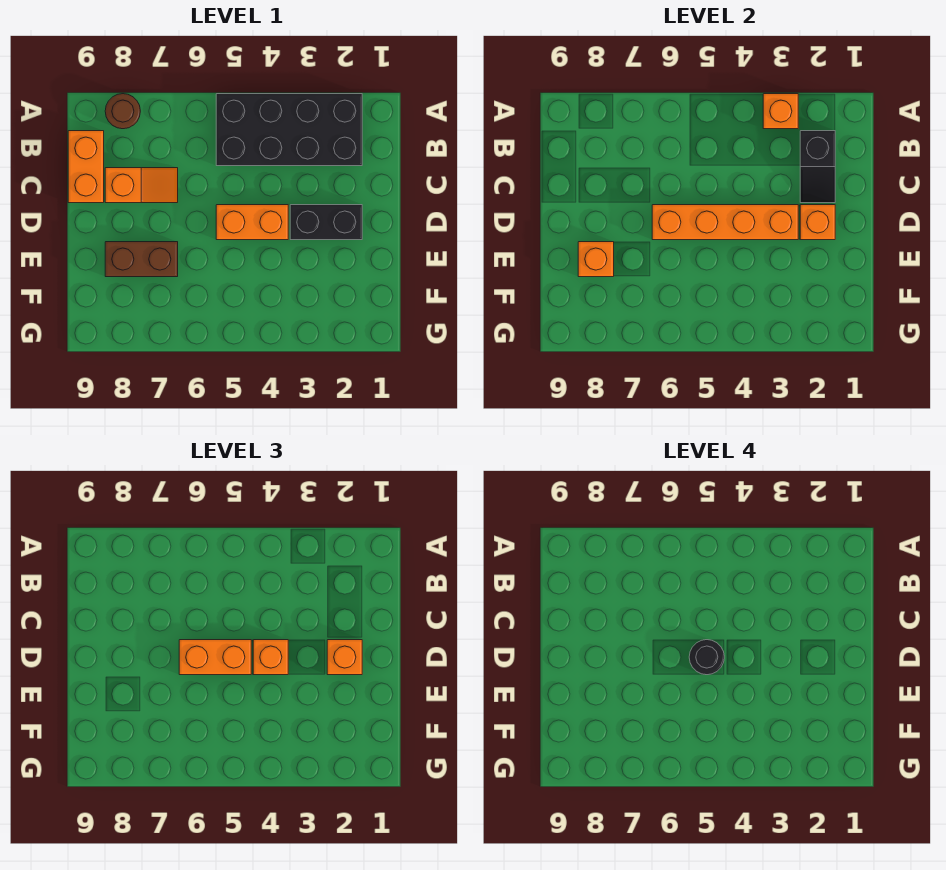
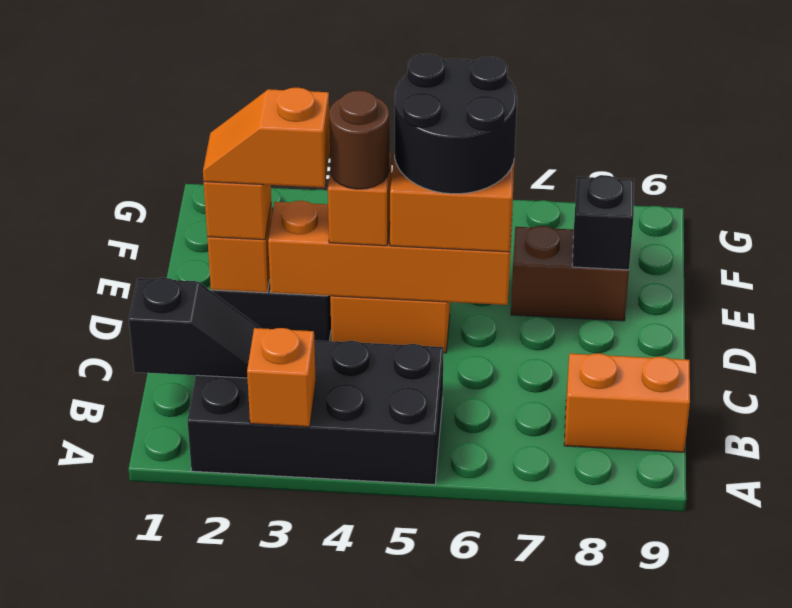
brown 1x1 round brick [105,94,140,129] -> brown 1x1 round brick moved to [329,90,389,189]
black 1x2 slope [800,131,835,203] -> black 1x2 slope turned to [129,278,260,378]
orange 1x2 brick [68,131,104,203] -> orange 1x2 brick turned to [564,353,690,452]
orange 1x2 slope [105,168,178,203] -> orange 1x2 slope moved to [203,88,330,188]
black 1x1 round brick [689,640,724,675] -> black 2x2 round brick [395,54,517,194]
orange 1x1 brick [578,242,614,277] -> black 1x1 brick [572,175,634,270]

